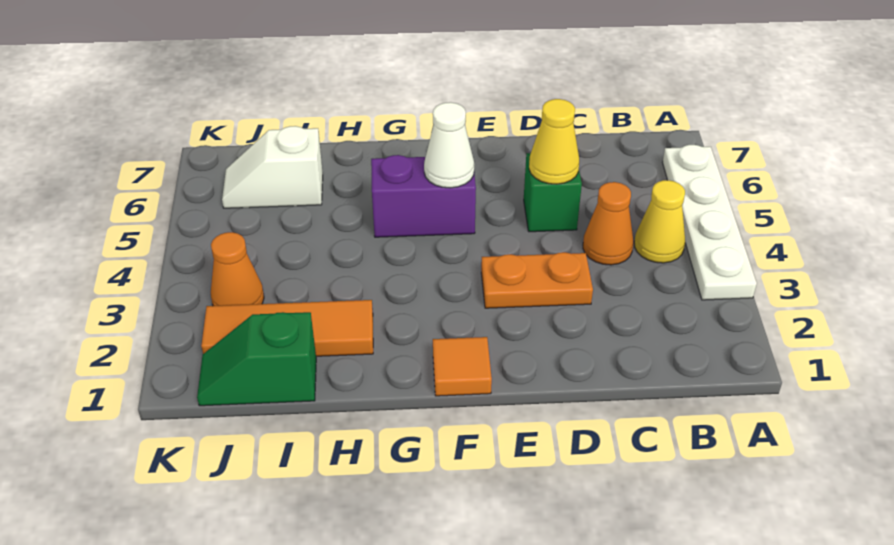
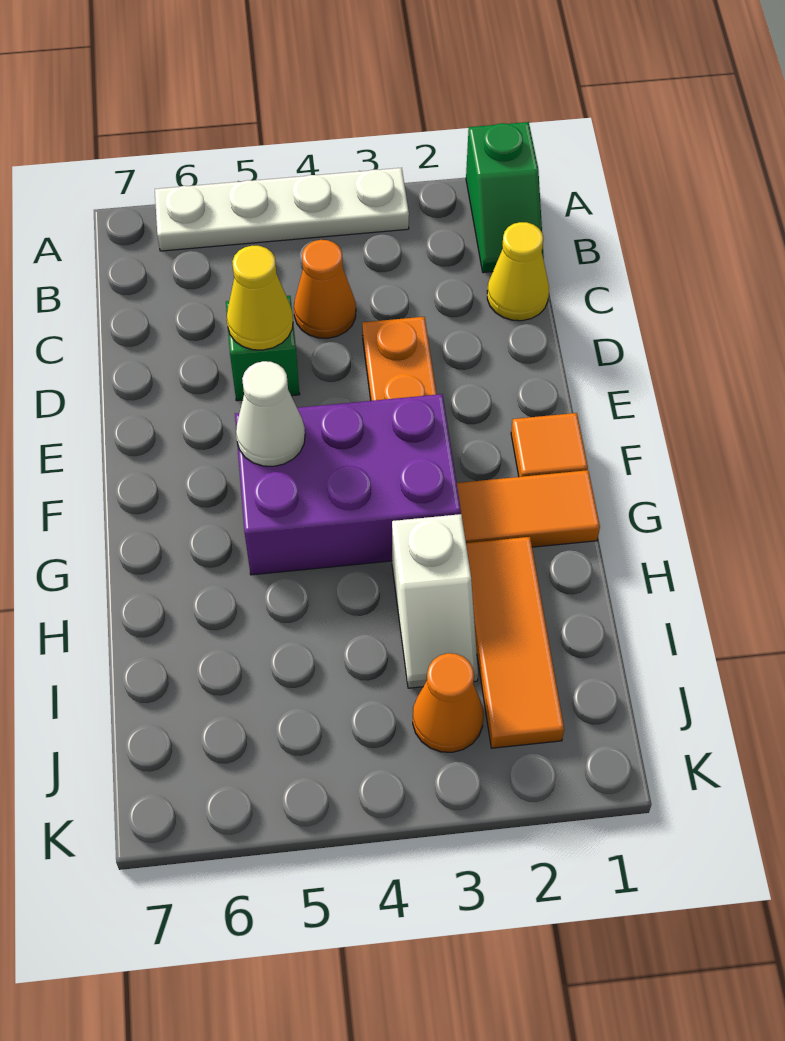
yellow 1x1 cone [634,180,685,263] -> yellow 1x1 cone moved to [487,222,549,321]
purple 1x2 brick [371,155,476,237] -> purple 2x3 brick [235,394,461,575]
none -> orange 1x2 tile [457,470,600,547]
green 1x2 slope [197,312,316,406] -> green 1x2 slope moved to [466,122,544,273]
white 1x2 slope [222,126,323,208] -> white 1x2 slope moved to [392,514,478,688]

